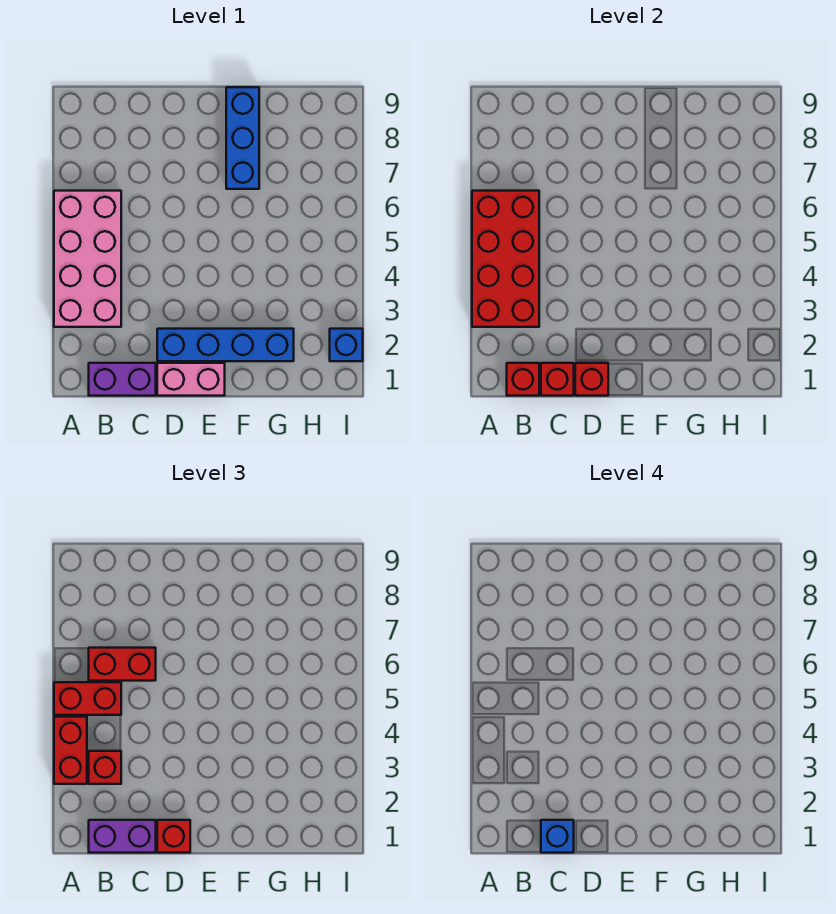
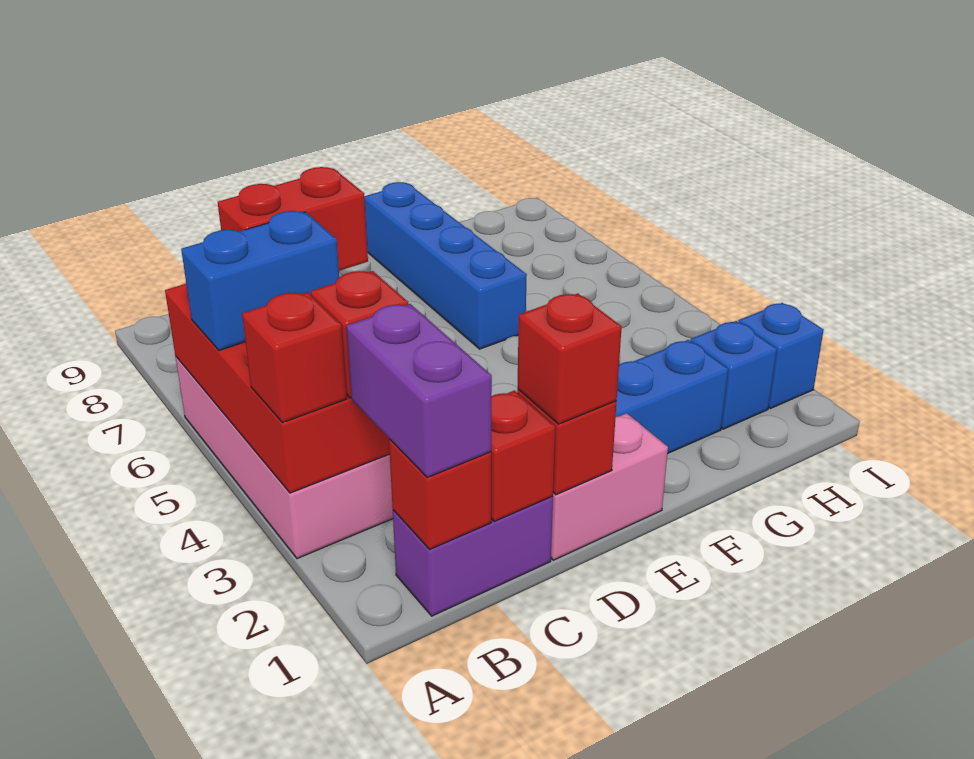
red 1x2 brick [54,717,87,784] -> red 1x1 brick [242,292,347,423]
red 1x2 brick [54,682,121,715] -> blue 1x2 brick [181,211,339,350]
purple 1x2 brick [89,820,156,853] -> purple 1x2 brick turned to [346,304,492,477]
blue 1x1 brick [541,820,574,853] -> blue 1x1 brick moved to [690,321,777,429]
blue 1x3 brick [226,87,259,189] -> blue 1x4 brick [364,182,527,349]

